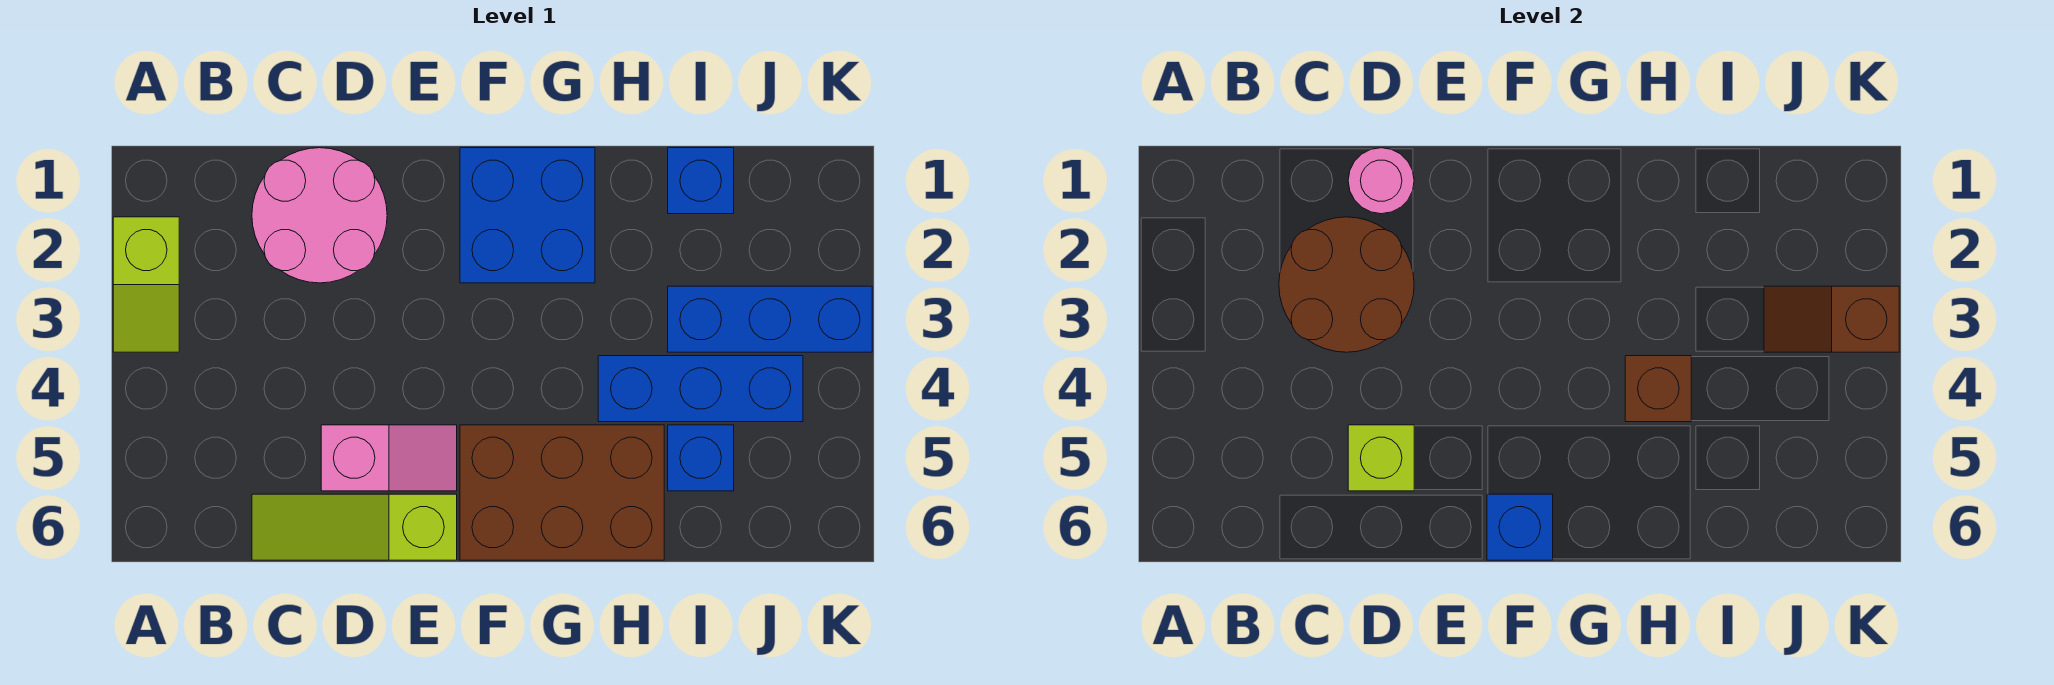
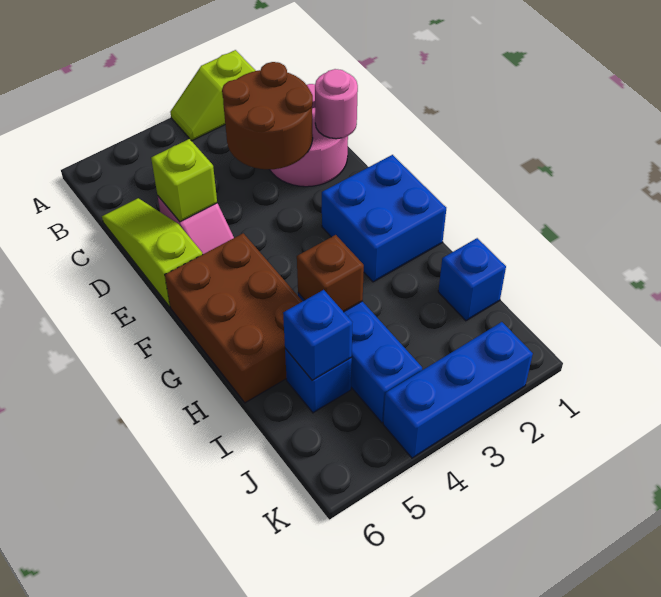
blue 1x1 brick [1487,494,1553,560] -> blue 1x1 brick moved to [283,290,353,380]
blue 1x3 brick [668,286,872,352] -> blue 1x3 brick turned to [383,322,533,458]
brown 1x2 slope [1764,286,1899,352] -> none

